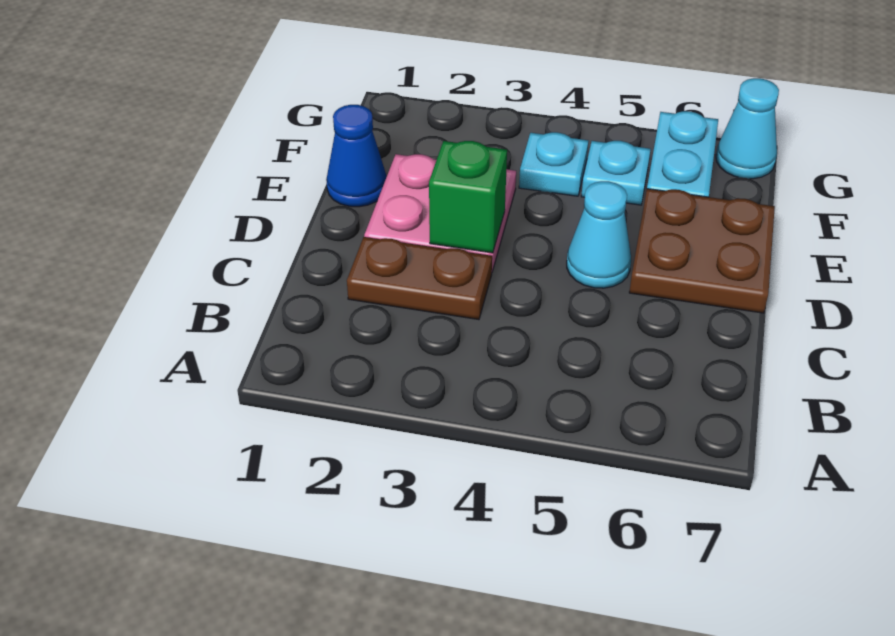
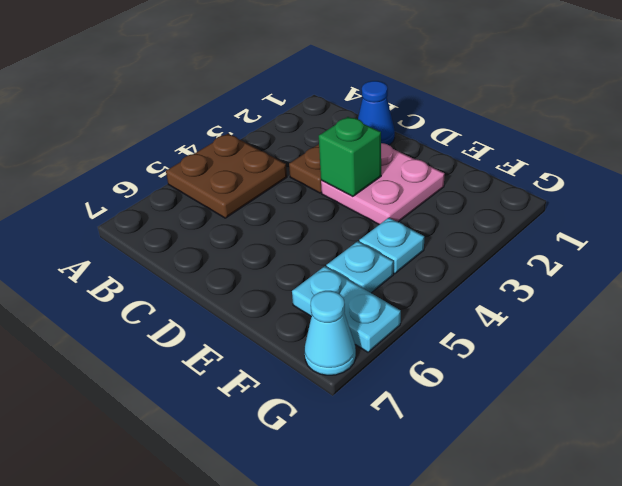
cyan 1x1 cone [567,181,631,288] -> none
brown 2x2 plate [629,189,775,313] -> brown 2x2 plate moved to [166,134,287,218]
blue 1x1 cone [326,105,387,207] -> blue 1x1 cone moved to [358,81,395,145]

